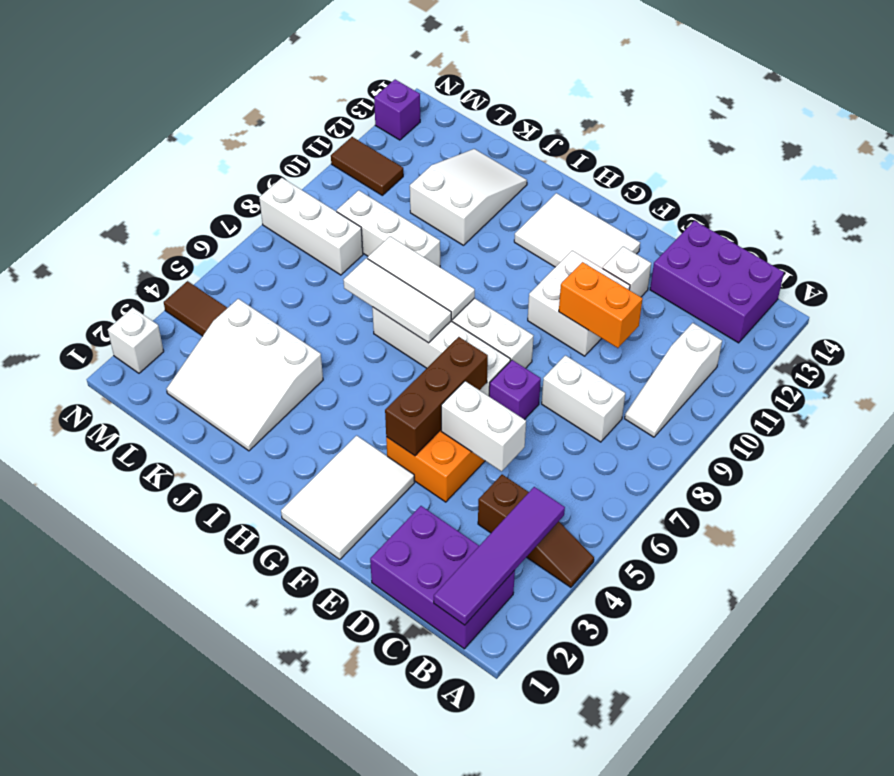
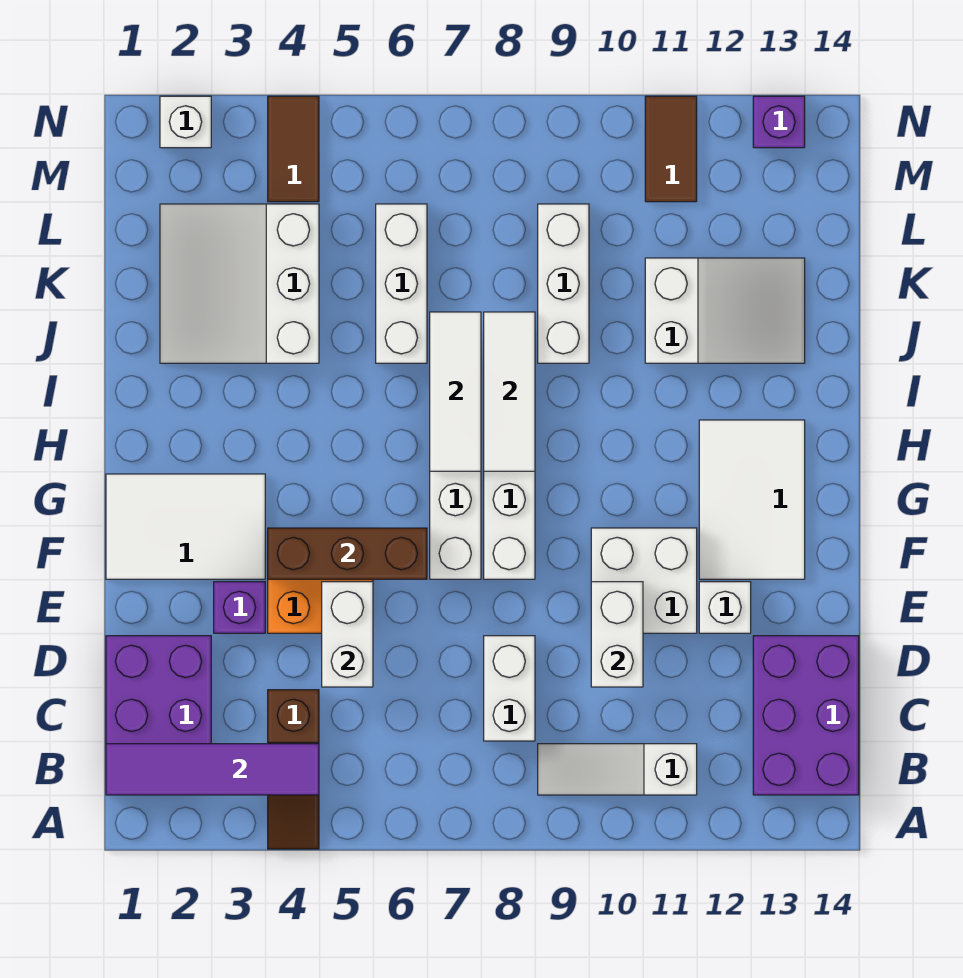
orange 1x2 brick [559,262,643,348] -> white 1x2 brick [591,582,643,687]
purple 1x1 brick [489,360,541,420] -> purple 1x1 brick moved to [214,582,265,633]
white 1x3 brick [259,178,363,275] -> white 1x3 brick moved to [376,204,427,363]

